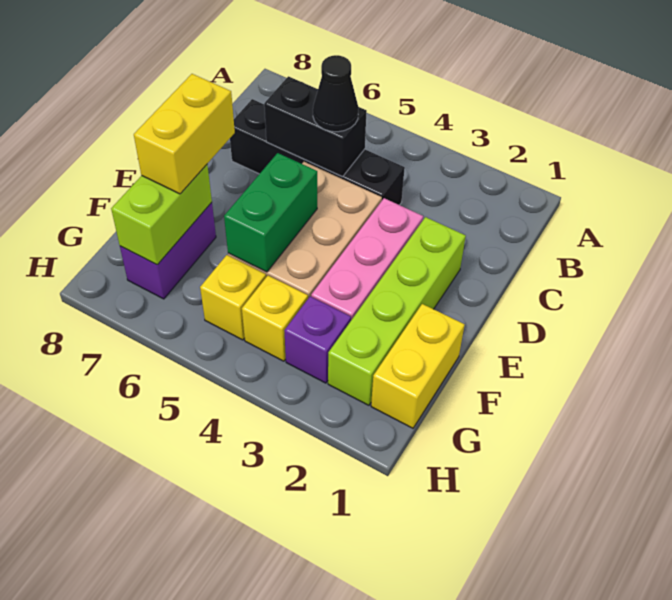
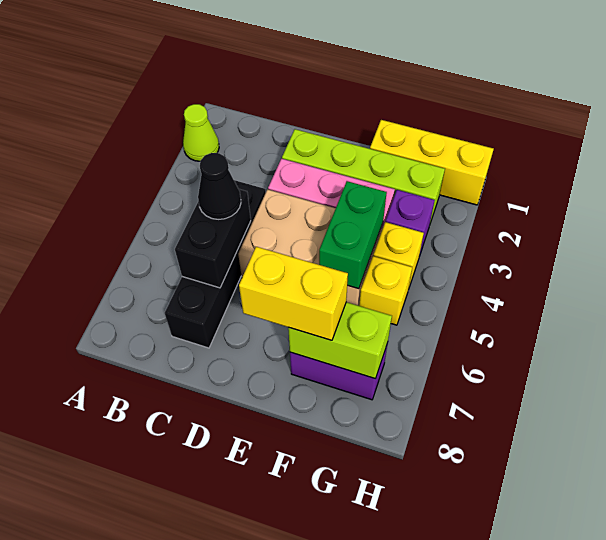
none -> lime 1x1 cone [183,104,219,161]
green 1x2 brick [224,153,317,272] -> green 1x2 brick turned to [319,181,387,289]
yellow 1x2 brick [371,304,465,428] -> yellow 1x3 brick [370,120,494,205]

